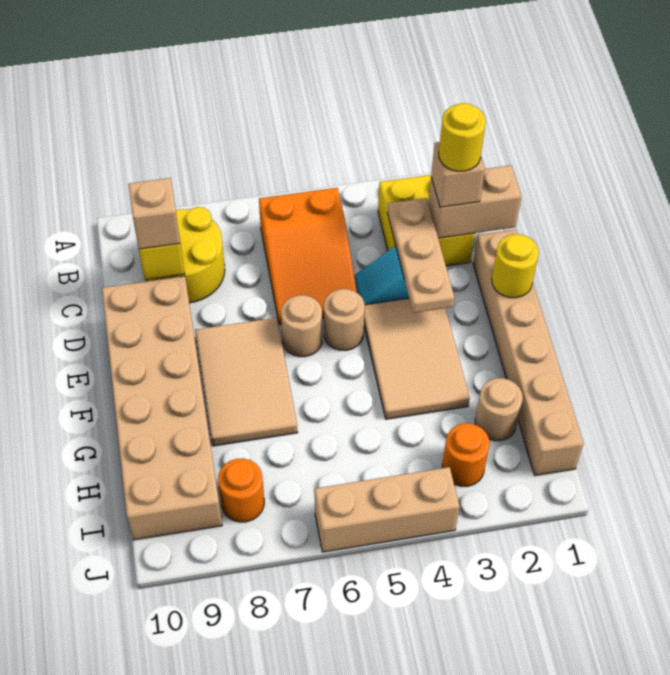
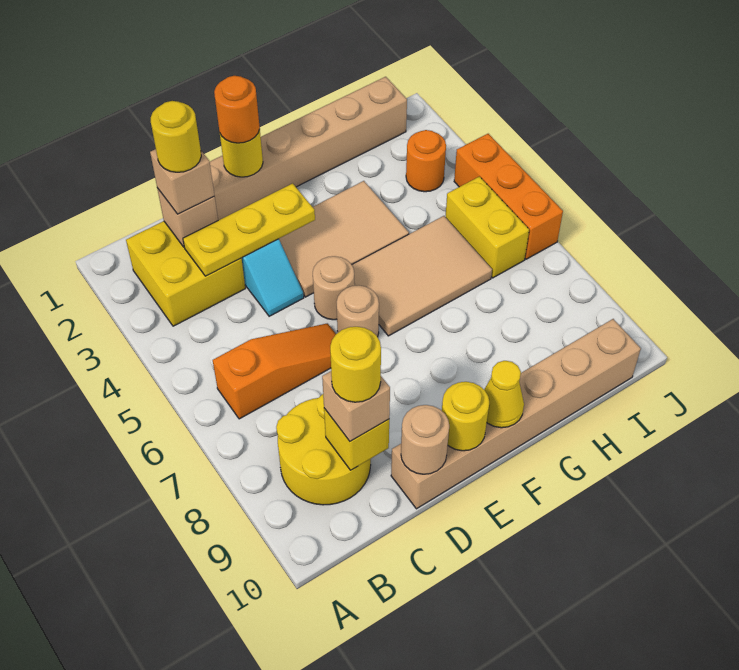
orange 2x3 slope [259,188,357,325] -> orange 1x3 slope [213,323,336,419]
tan 1x2 brick [428,165,521,238] -> tan 1x1 brick [157,188,218,247]
tan 1x3 plate [388,198,454,313] -> yellow 1x3 plate [183,183,315,276]
none -> yellow 1x1 round brick [330,327,381,402]
tan 2x6 brick [102,276,222,540] -> tan 1x6 brick [391,319,641,509]
tan 2x3 tile [195,318,298,446] -> tan 2x3 tile moved to [352,216,492,336]
none -> yellow 1x1 round brick [442,382,489,451]
none -> yellow 1x1 cone [484,361,524,428]
tan 1x1 round brick [475,378,523,441] -> tan 1x1 round brick moved to [401,405,449,474]
none -> yellow 1x2 brick [446,177,529,278]
orange 1x1 round brick [218,458,264,522] -> orange 1x1 round brick moved to [214,76,260,143]
tan 1x3 brick [315,467,460,552] -> orange 1x3 brick [454,134,563,259]

